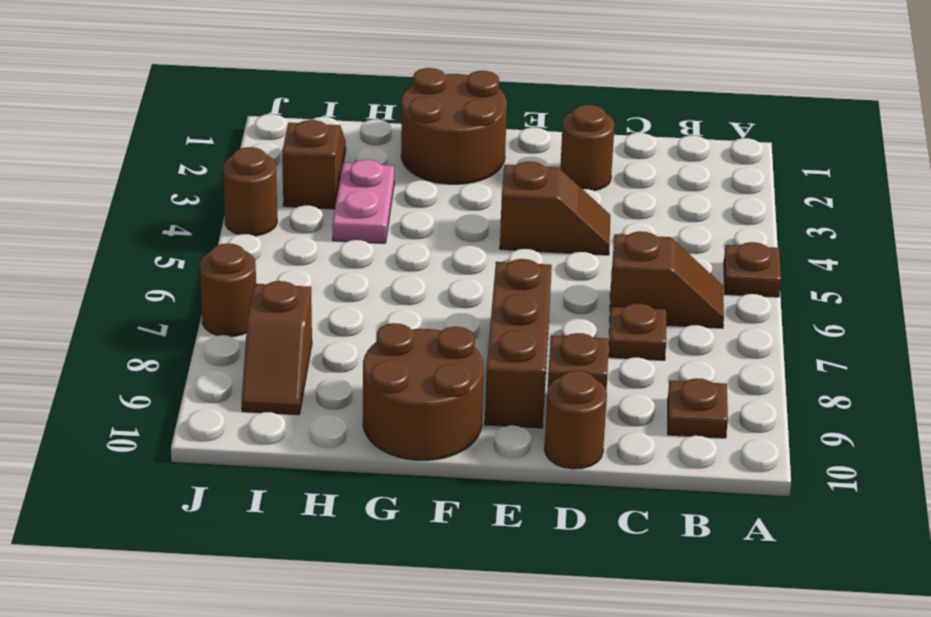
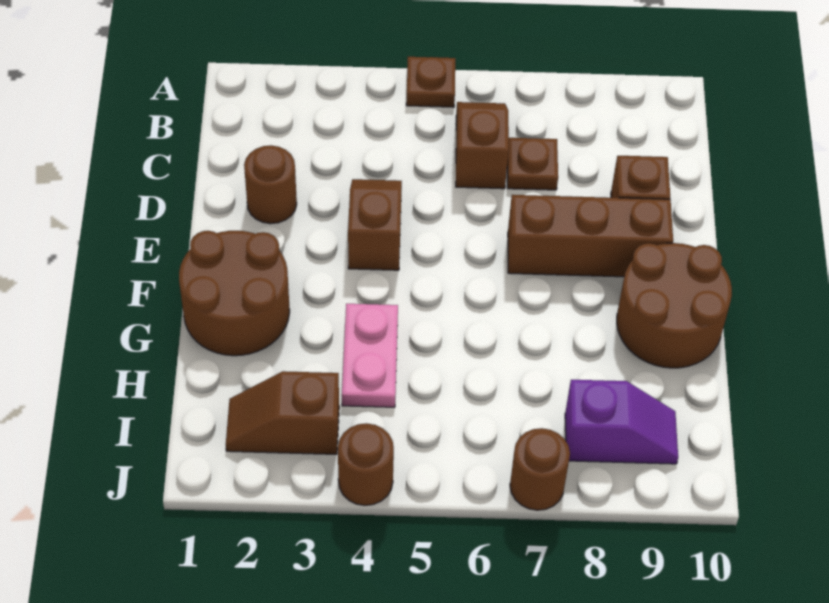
brown 1x1 plate [668,378,728,438] -> none
brown 1x1 round brick [544,371,607,469] -> none
pink 1x2 plate [332,160,394,243] -> pink 1x2 plate turned to [342,304,398,407]
brown 1x2 slope [242,281,312,415] -> purple 1x2 slope [565,380,678,464]

